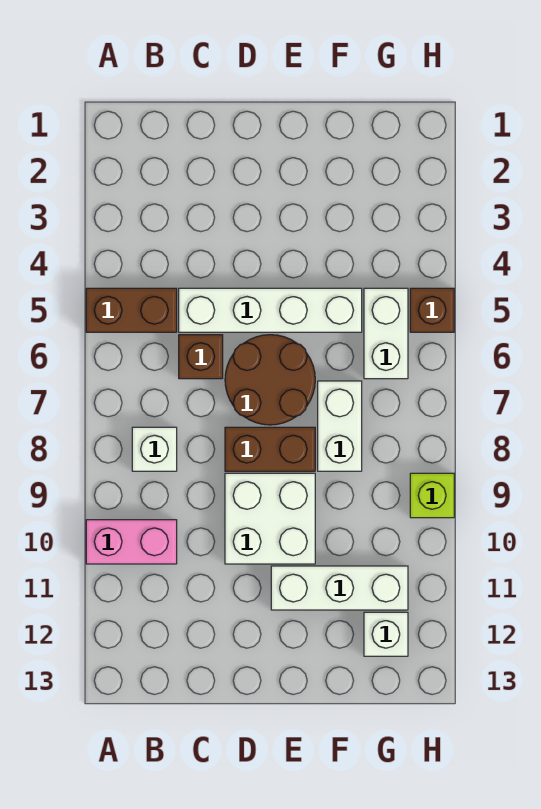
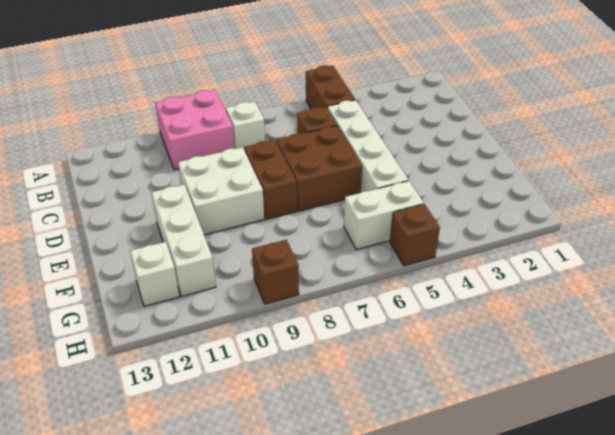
pink 1x2 brick [86,520,177,564] -> pink 2x2 brick [155,90,235,170]
brown 2x2 round brick [225,335,315,425] -> brown 2x2 brick [277,126,362,211]
white 1x2 brick [318,381,362,471] -> none
lime 1x1 brick [410,473,454,518] -> brown 1x1 brick [252,240,299,304]

